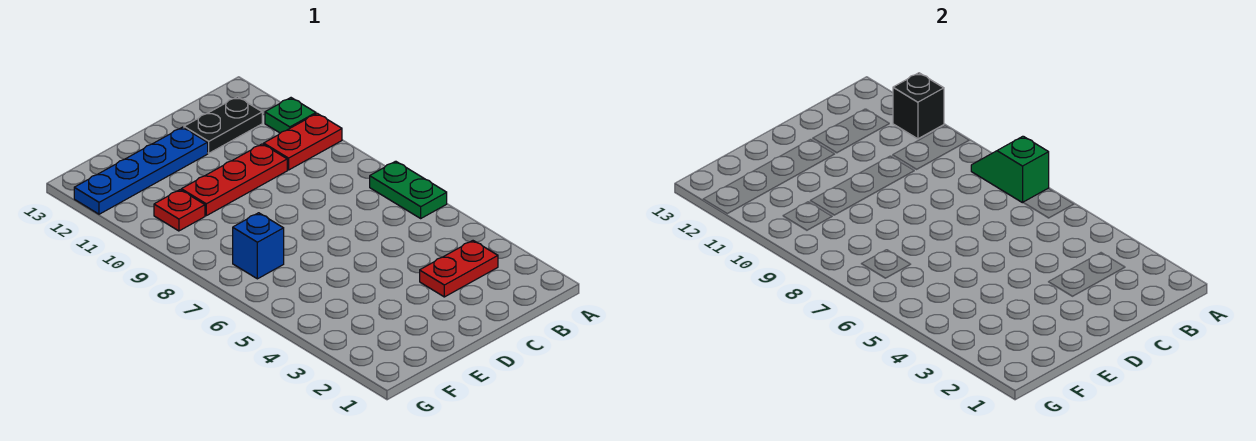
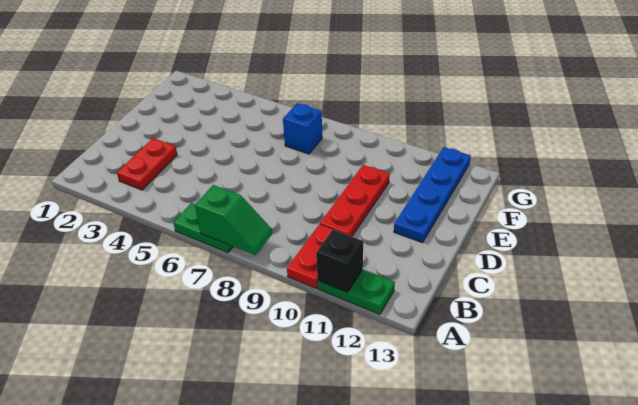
green 1x1 plate [265,98,316,133] -> green 1x2 plate [318,270,395,314]
black 1x2 plate [184,97,262,153] -> none
red 1x1 plate [154,190,205,231] -> none

